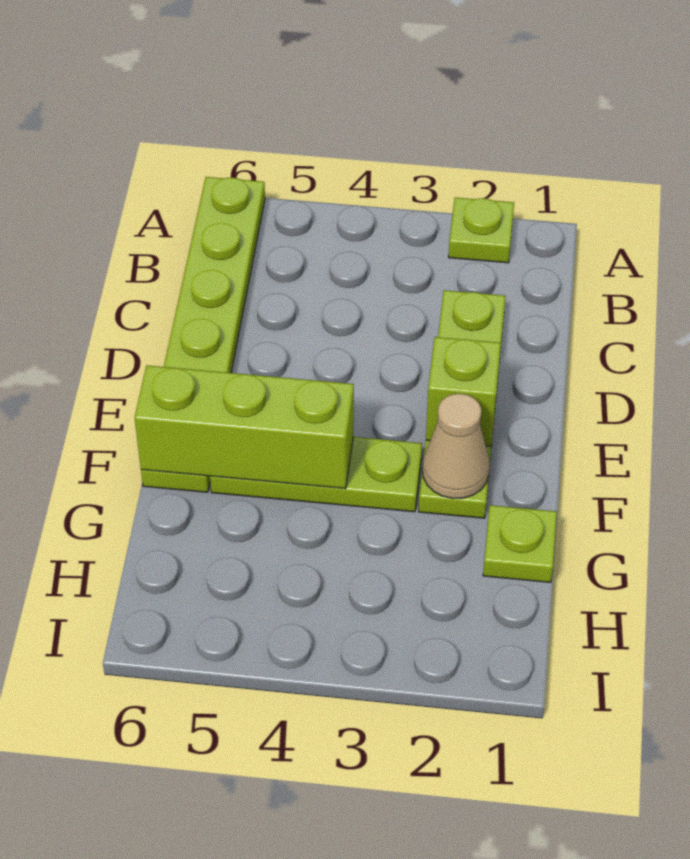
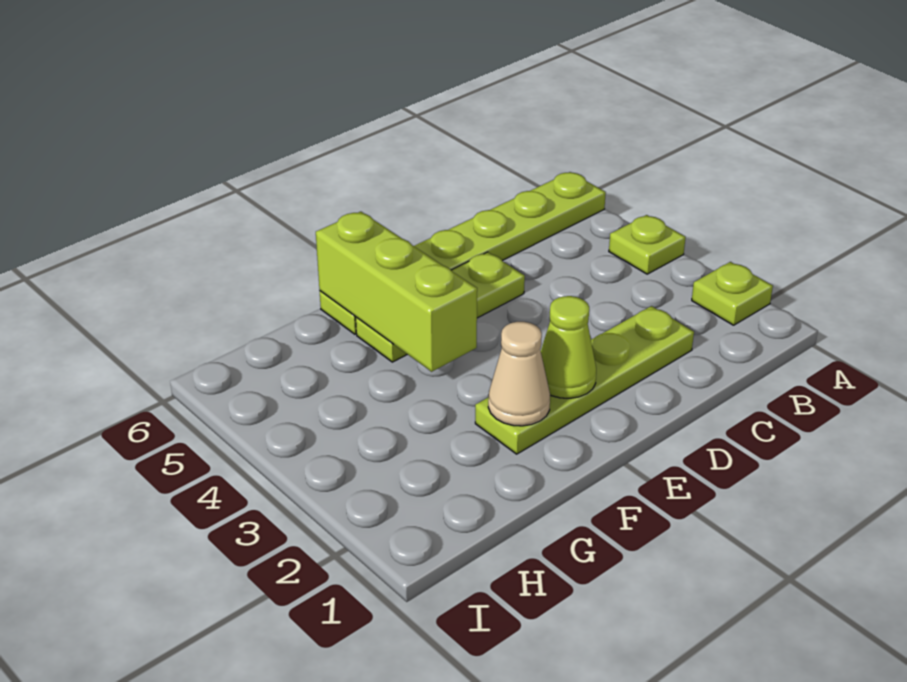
lime 1x1 brick [426,337,501,446] -> lime 1x1 cone [541,296,596,398]
lime 1x3 plate [210,437,422,512] -> lime 1x3 plate turned to [356,252,525,362]
lime 1x1 plate [483,505,557,582] -> lime 1x1 plate moved to [609,215,686,274]

